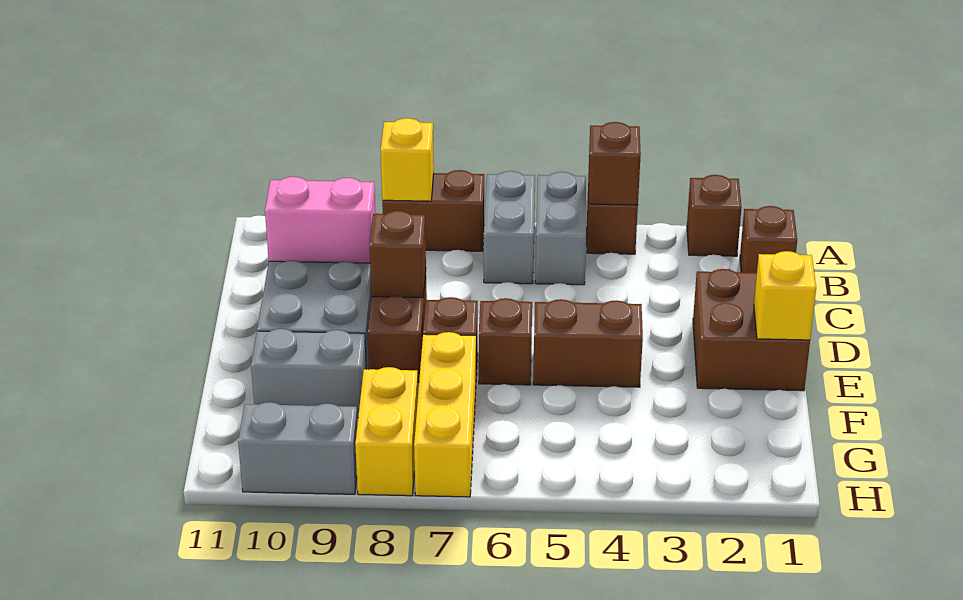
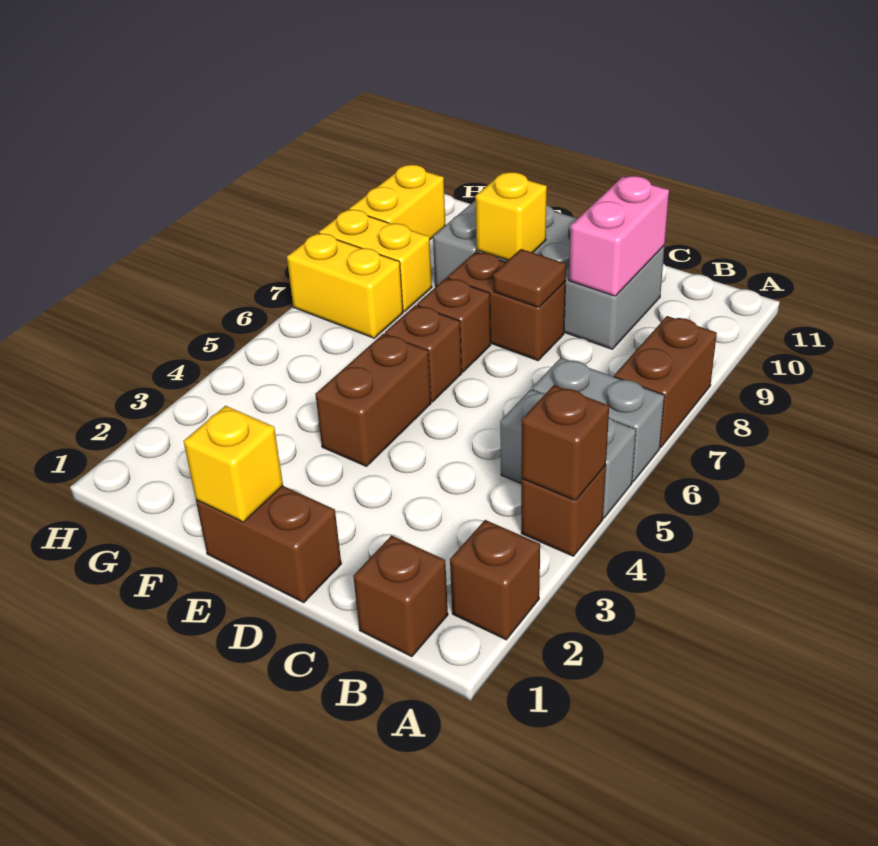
yellow 1x1 brick [381,118,434,201] -> yellow 1x1 brick moved to [476,172,547,260]
brown 2x2 brick [693,269,810,391] -> brown 1x2 brick [196,486,341,603]
brown 1x1 brick [370,211,426,298] -> brown 1x1 tile [493,249,566,307]
yellow 1x3 brick [414,332,476,497] -> yellow 1x2 brick [287,233,403,338]
grey 1x2 brick [238,402,357,494] -> yellow 1x2 brick [350,165,445,239]

